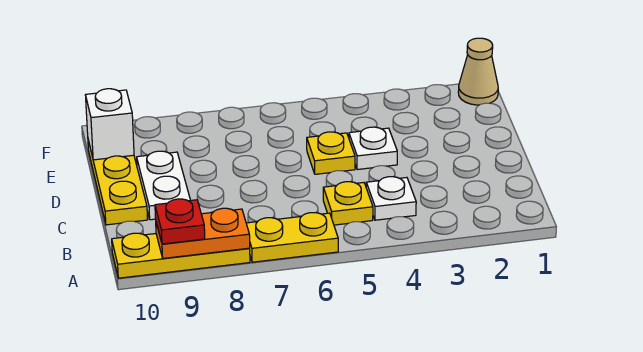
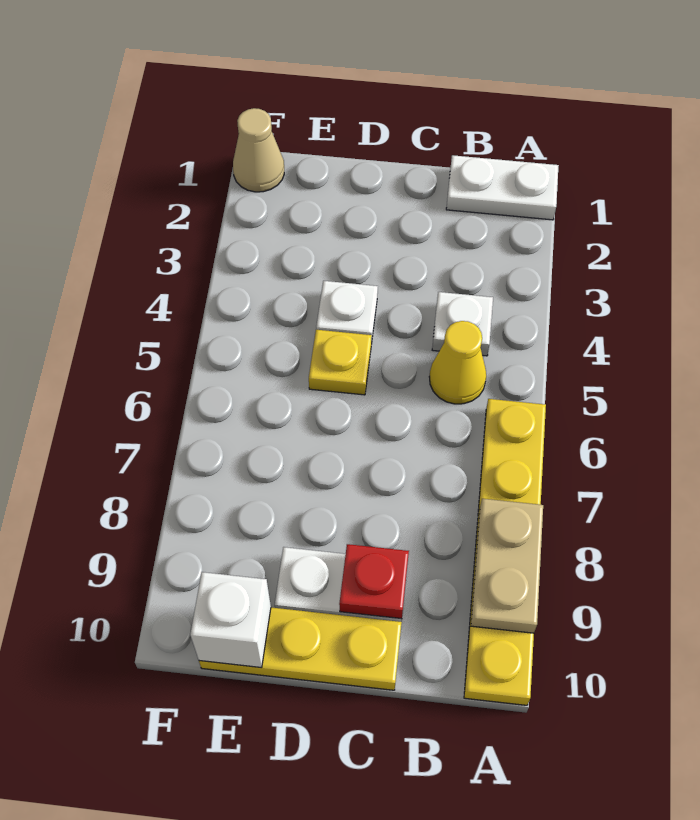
none -> white 1x2 plate [446,155,559,220]
orange 1x2 plate [156,208,250,258] -> tan 1x2 plate [471,499,543,633]
red 1x1 plate [155,199,205,244] -> red 1x1 plate moved to [339,544,409,619]
yellow 1x1 plate [323,182,373,225] -> yellow 1x1 cone [429,321,486,404]

